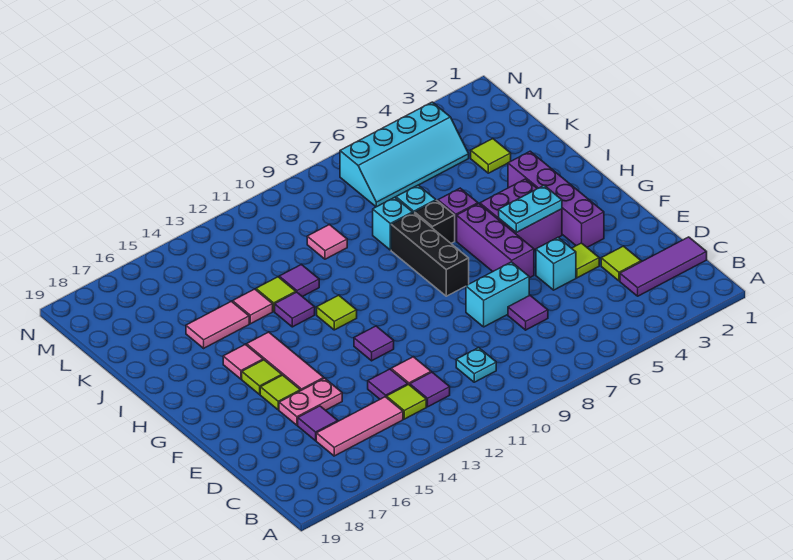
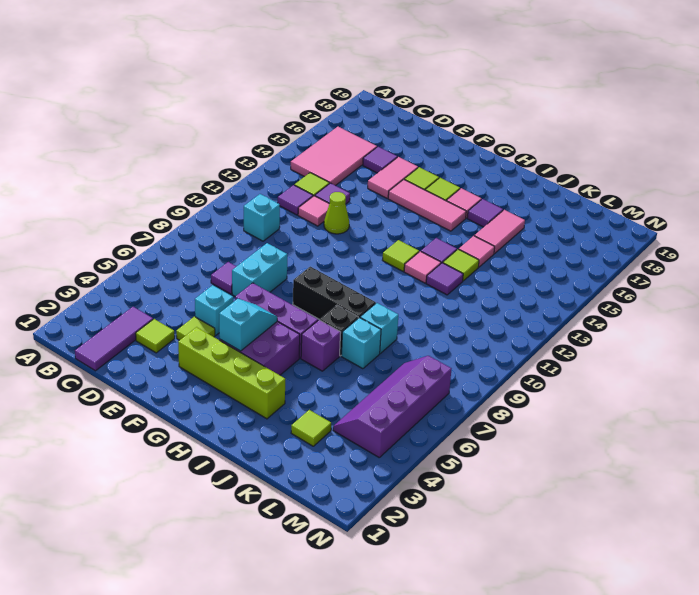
cyan 1x1 plate [456,348,496,382] -> cyan 1x1 brick [244,194,280,241]
pink 1x3 tile [316,397,403,456] -> pink 2x3 tile [291,127,377,186]
none -> lime 1x1 cone [324,192,349,234]
pink 1x2 plate [279,378,342,425] -> pink 1x2 tile [368,157,418,198]
purple 1x4 brick [508,151,604,247] -> lime 1x4 brick [178,327,285,419]
purple 1x1 tile [354,326,394,361] -> purple 1x1 tile moved to [467,199,503,227]
cyan 1x2 plate [499,185,562,233] -> cyan 1x2 slope [219,299,277,351]
pink 1x1 tile [307,224,347,259] -> pink 1x1 tile moved to [404,251,441,283]
cyan 2x4 slope [340,102,469,207] -> purple 2x4 slope [333,356,451,457]

